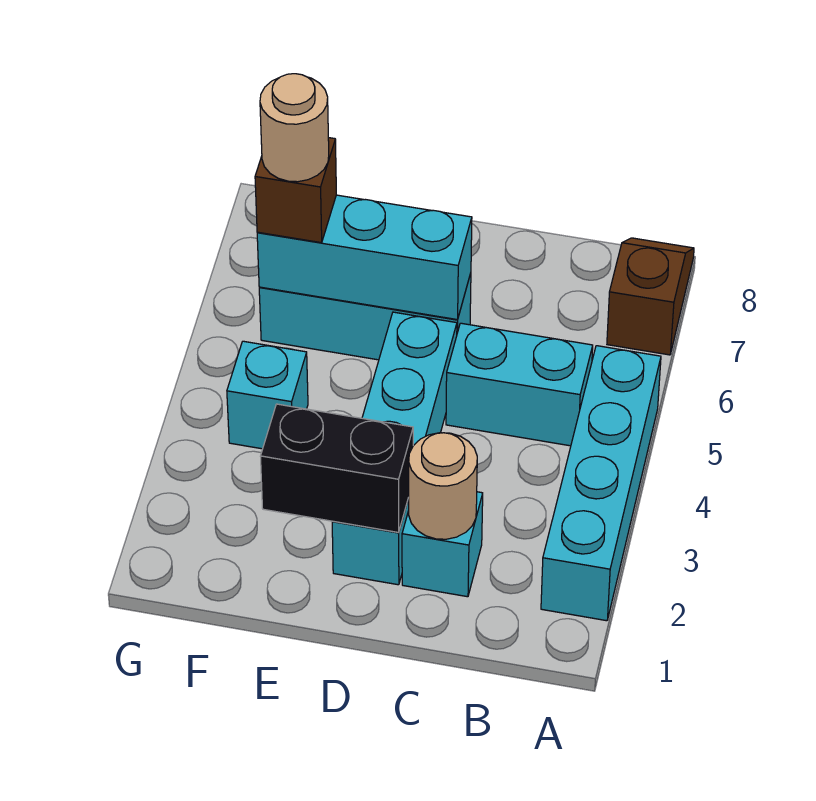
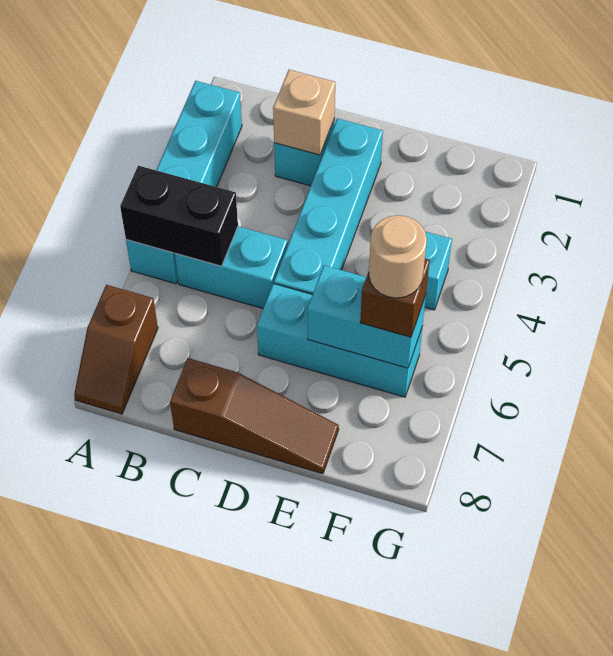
tan 1x1 round brick [409,433,477,539] -> tan 1x1 brick [273,70,335,155]
none -> brown 1x3 slope [170,358,339,474]
black 1x2 brick [260,404,413,532] -> black 1x2 brick moved to [120,166,238,266]
cyan 1x3 brick [257,195,472,320] -> cyan 1x2 brick [307,265,426,368]

